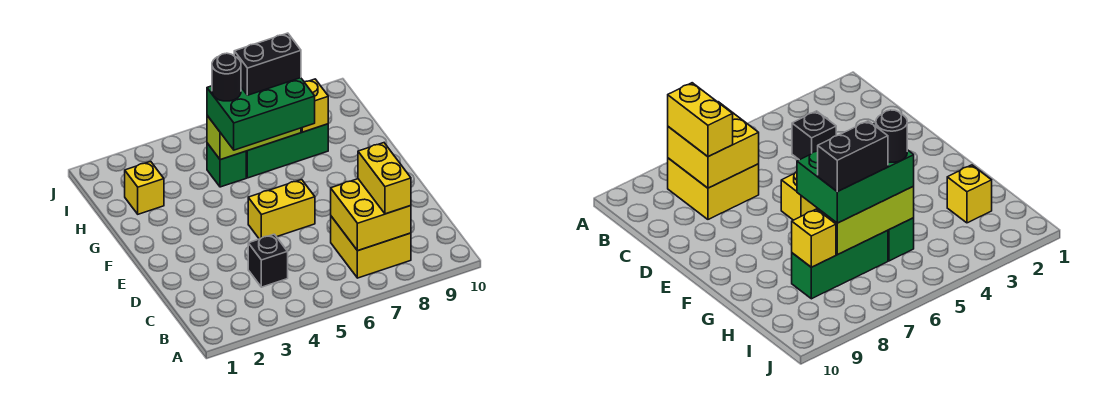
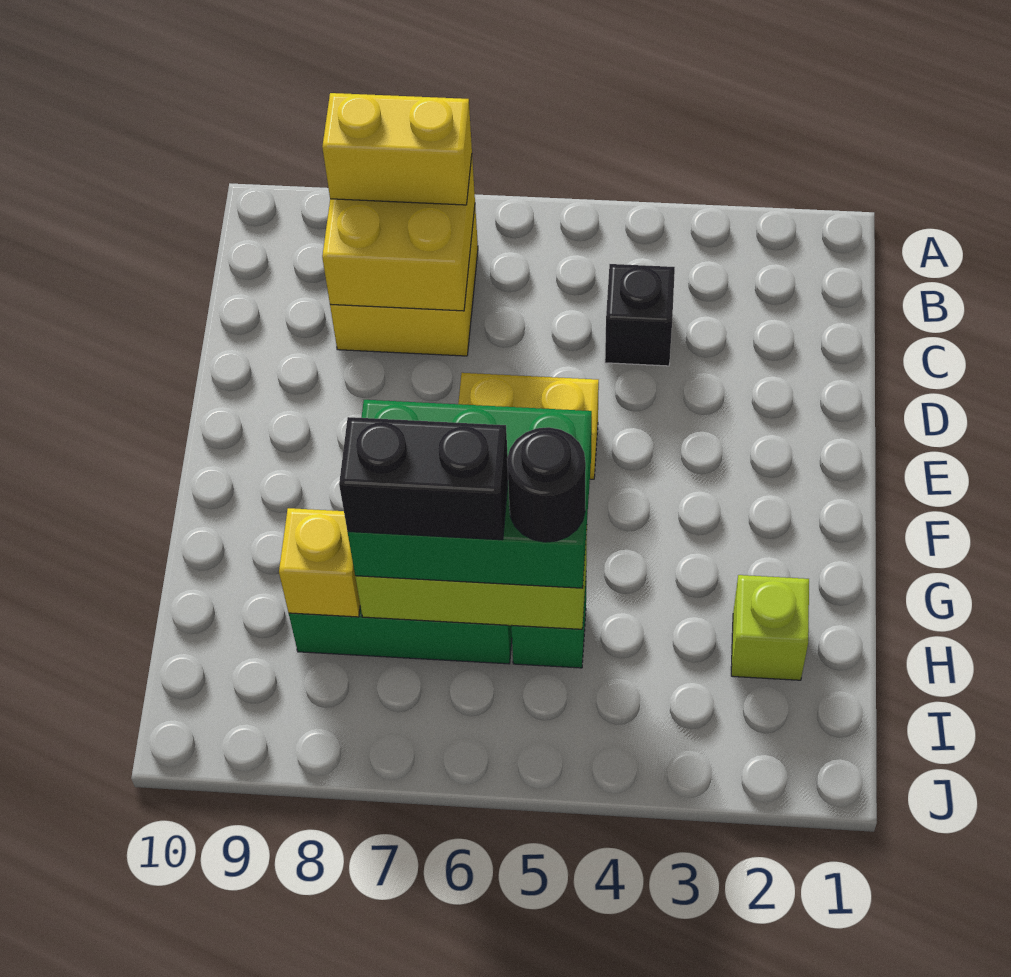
yellow 1x2 brick [358,143,411,214] -> yellow 1x2 brick turned to [322,93,472,205]
yellow 1x1 brick [125,161,164,214] -> lime 1x1 brick [731,575,809,680]

